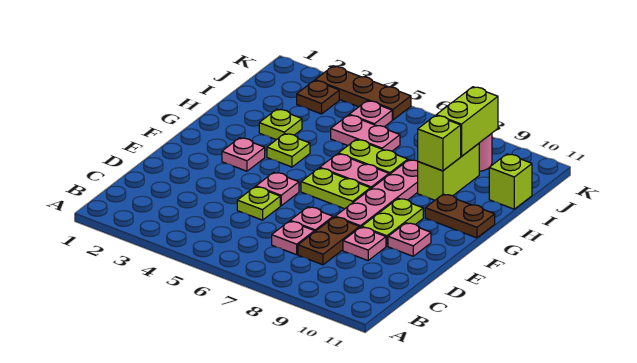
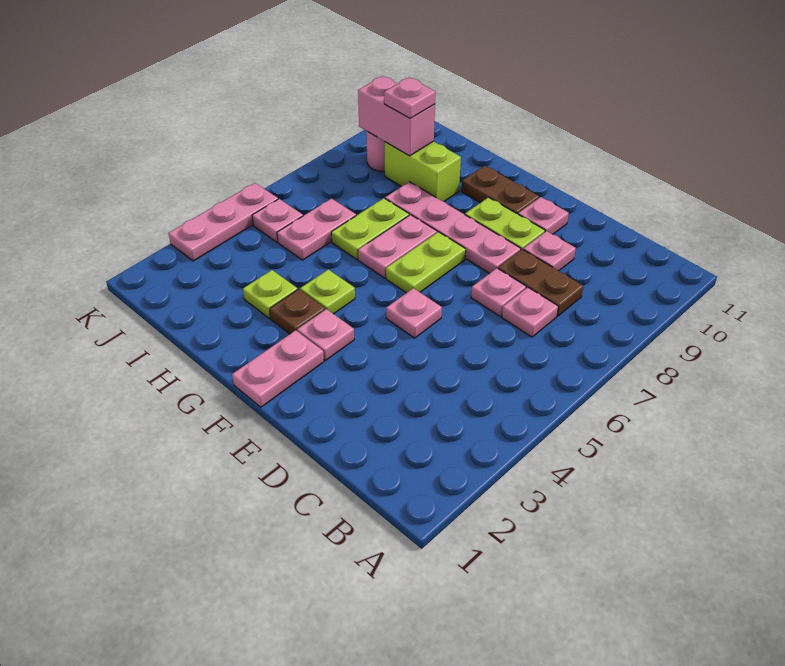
lime 1x1 plate [237,187,280,220] -> none
none -> pink 1x2 plate [232,330,324,407]
brown 1x2 plate [425,194,495,238] -> brown 1x2 plate turned to [461,166,539,214]
lime 1x1 brick [418,115,461,171] -> none
lime 1x2 brick [436,87,498,156] -> pink 1x2 brick [358,76,435,156]
none -> pink 1x1 plate [384,77,435,118]
lime 1x1 brick [489,154,532,209] -> none
brown 1x1 plate [297,80,339,114] -> brown 1x1 plate moved to [270,289,325,334]
brown 1x3 plate [315,66,411,120] -> pink 1x3 plate [169,183,278,261]

